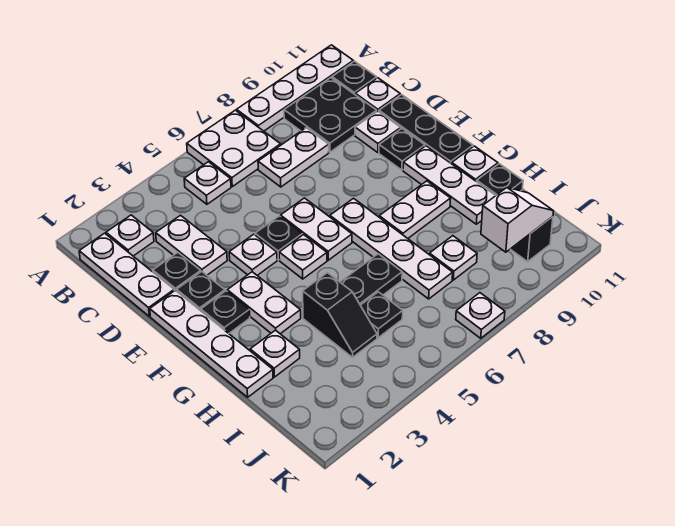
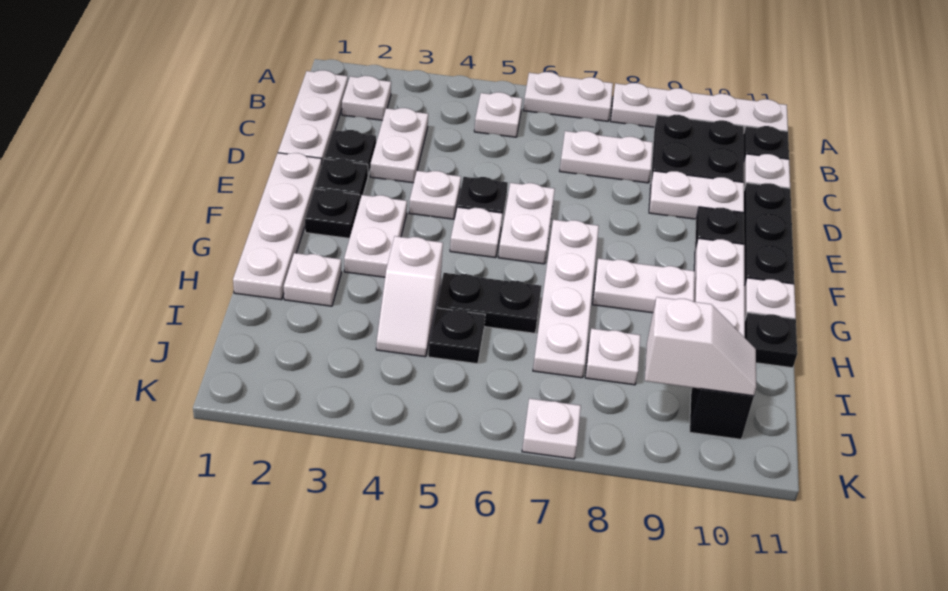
white 2x2 plate [187,110,281,187] -> white 1x2 plate [523,72,613,121]
white 1x1 plate [355,111,401,152] -> white 1x2 plate [649,171,744,219]
black 1x2 slope [303,273,377,357] -> white 1x2 slope [376,236,443,357]

